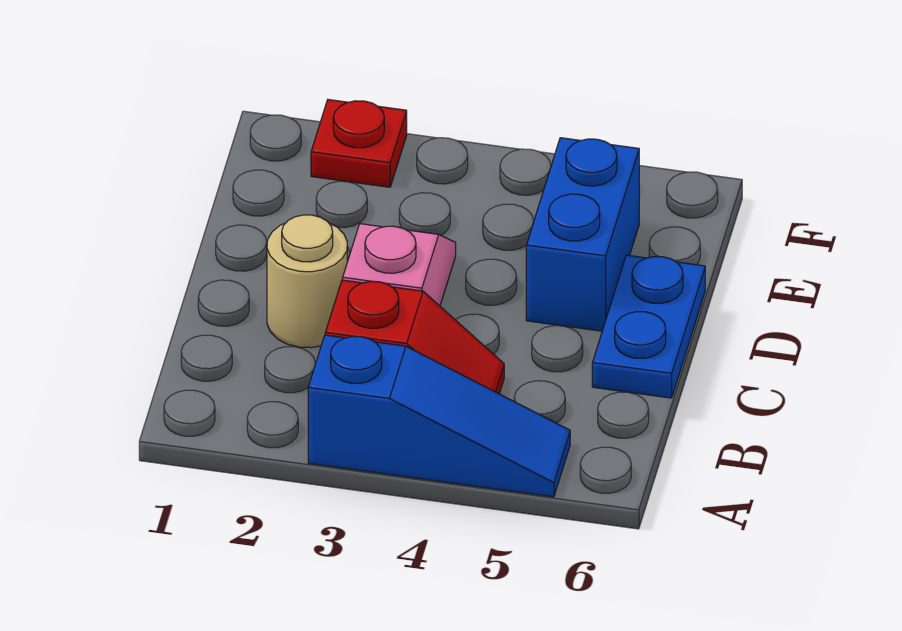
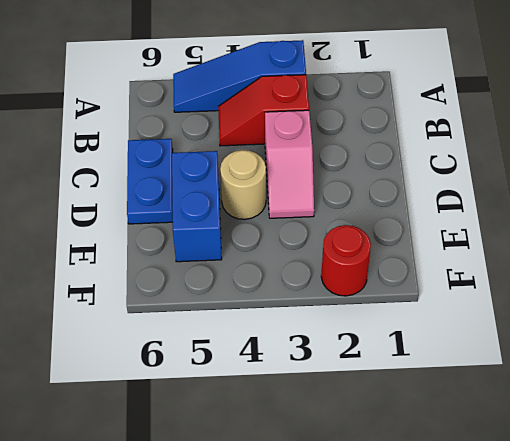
tan 1x1 round brick [267,215,347,348] -> tan 1x1 round brick moved to [220,150,266,219]
red 1x1 plate [311,100,407,187] -> red 1x1 round brick [321,225,371,296]

